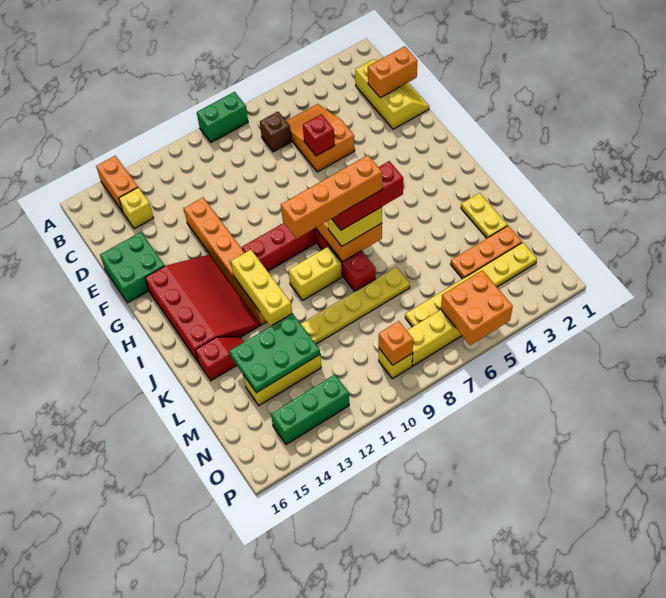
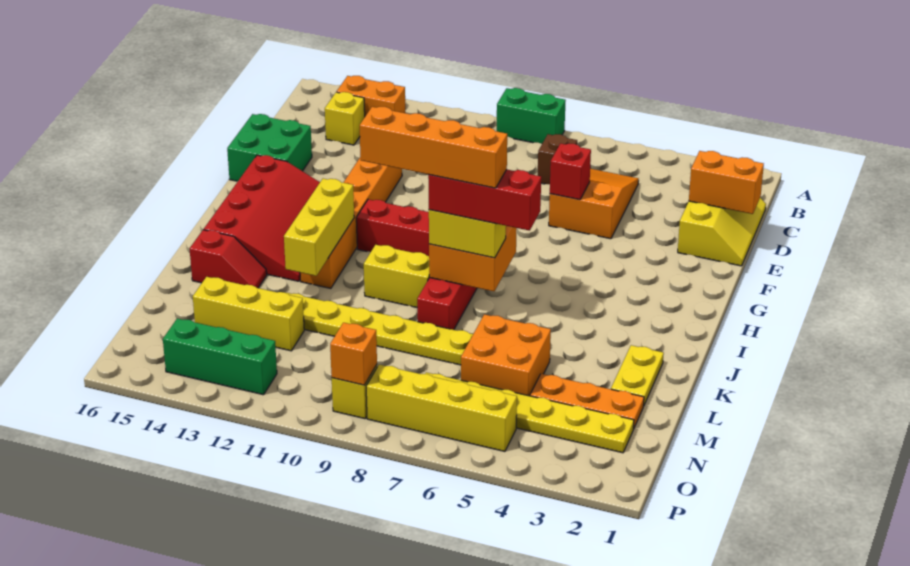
orange 1x2 brick [96,156,138,212] -> orange 1x2 brick turned to [336,76,405,116]
green 2x3 plate [229,313,320,393] -> none
orange 2x2 brick [441,270,513,345] -> orange 2x2 brick moved to [461,314,551,396]

